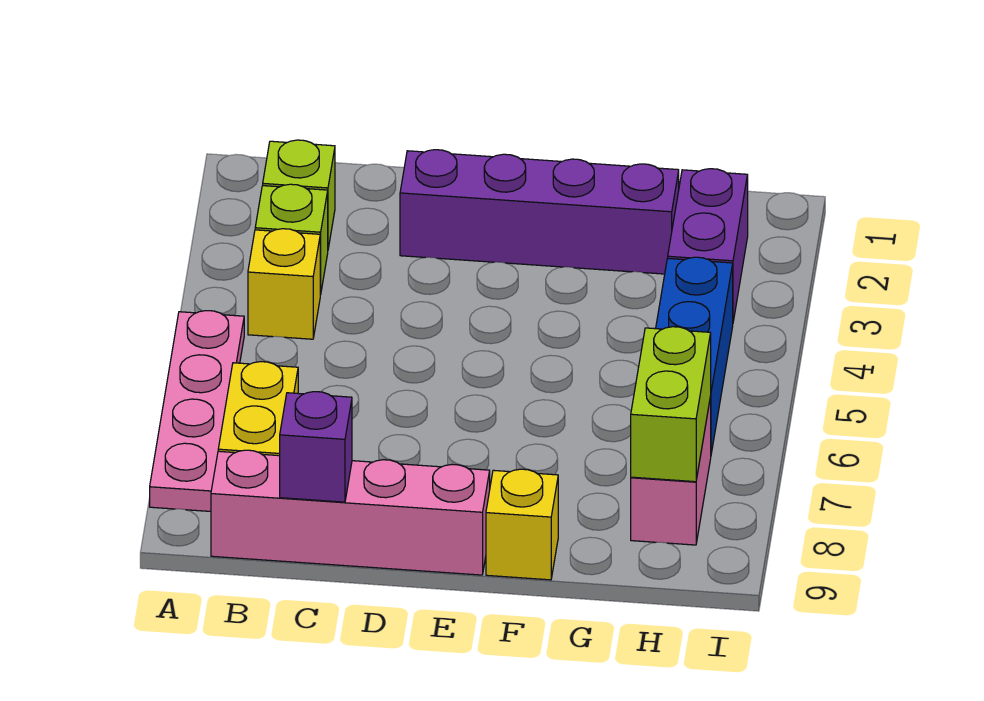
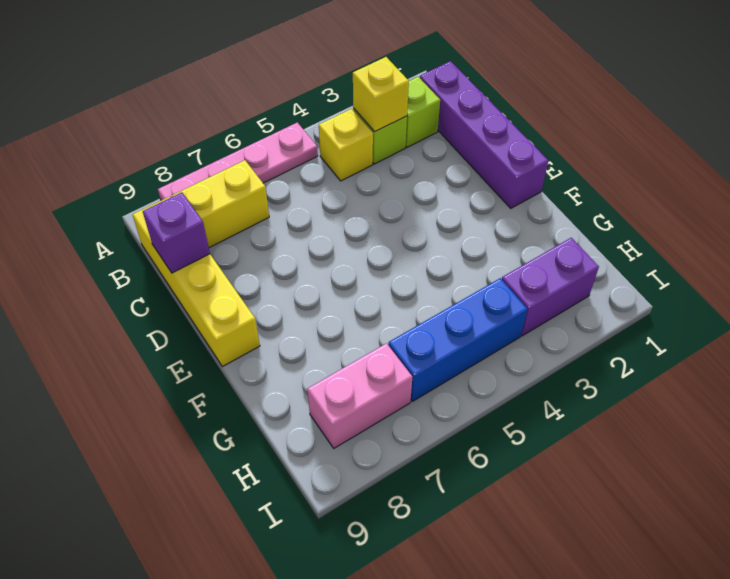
pink 1x4 brick [211,450,490,575] -> yellow 1x4 brick [133,197,260,367]
purple 1x4 brick [400,150,679,274] -> purple 1x4 brick moved to [420,61,548,208]
yellow 1x1 brick [486,469,558,580] -> yellow 1x1 brick moved to [353,57,409,132]
lime 1x2 brick [631,327,711,482] -> none

